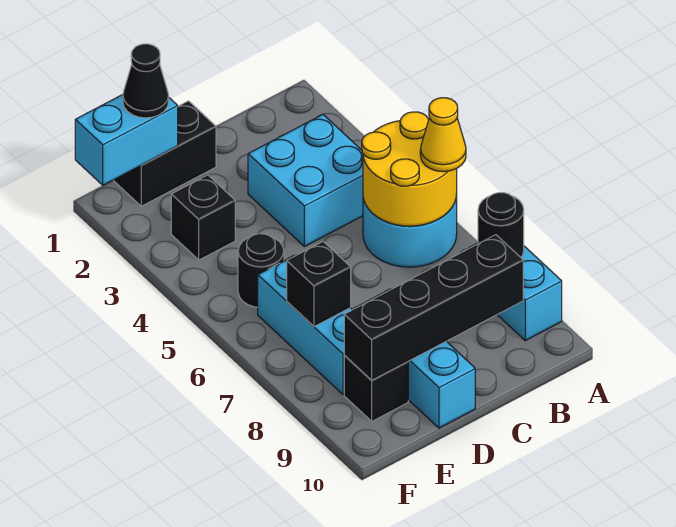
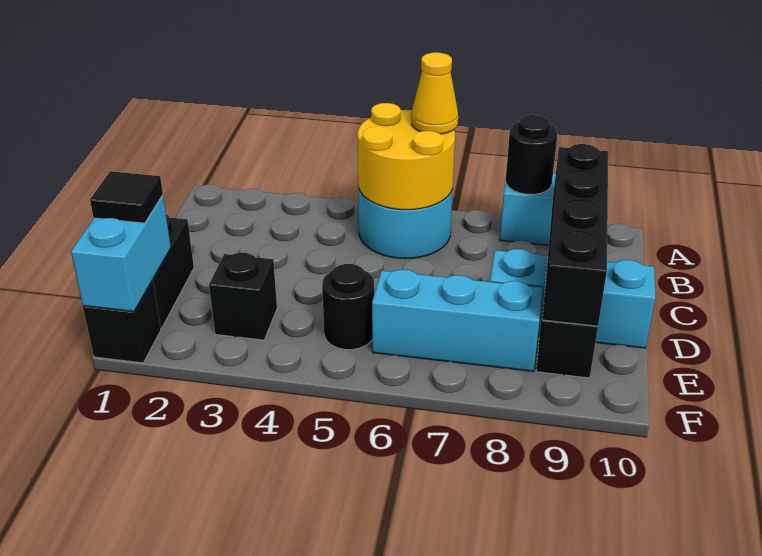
cyan 2x2 brick [248,114,363,247] -> none
black 1x1 cone [123,44,169,118] -> black 1x1 tile [90,171,163,223]
black 1x1 brick [287,242,351,327] -> black 1x1 brick moved to [83,280,161,363]

